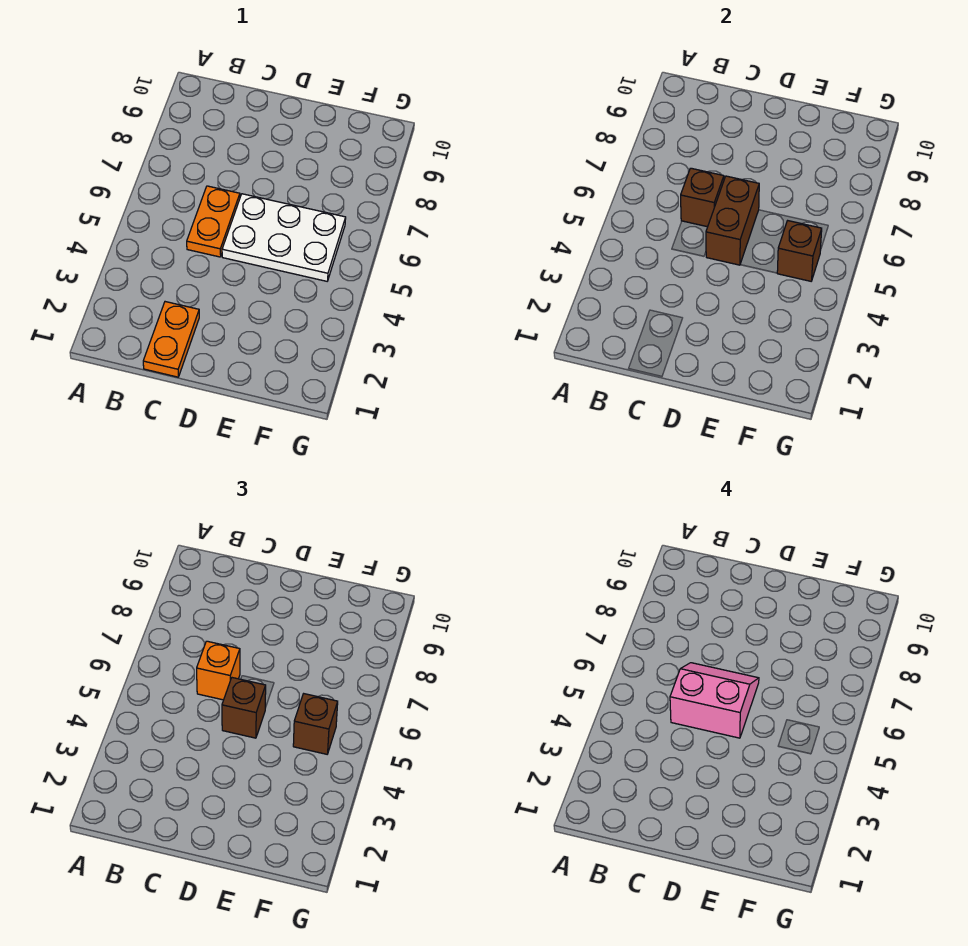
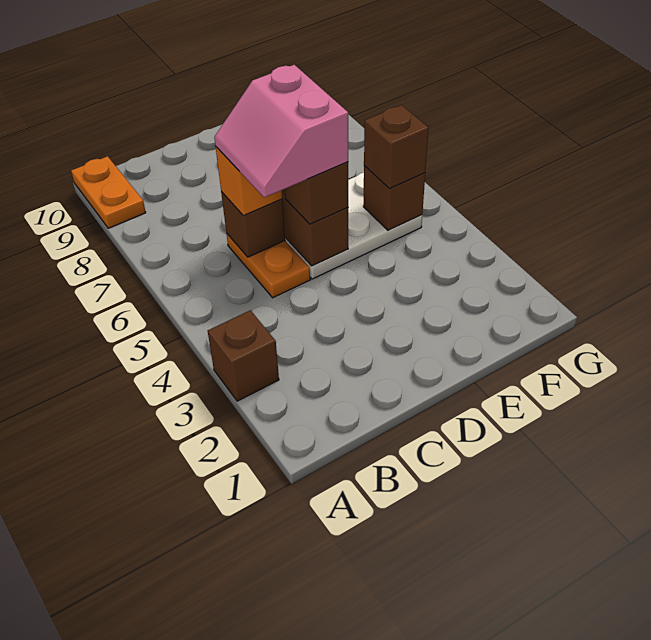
none -> brown 1x1 brick [208,310,279,401]
orange 1x2 plate [143,302,199,377] -> orange 1x2 plate moved to [71,156,146,228]
pink 2x2 slope [670,663,759,738] -> pink 2x2 slope turned to [214,65,348,198]

